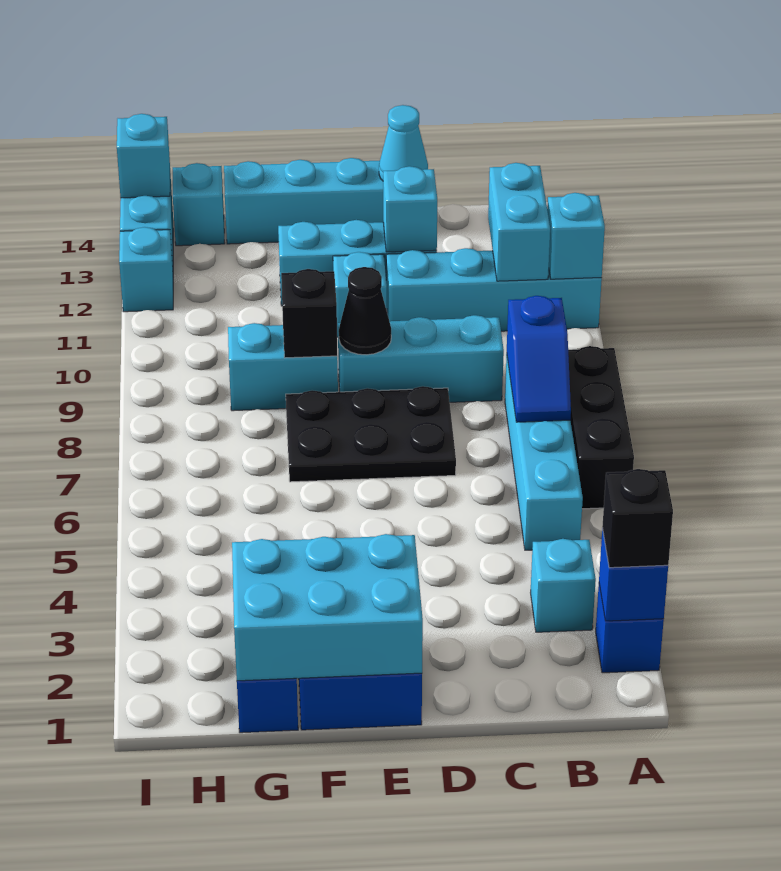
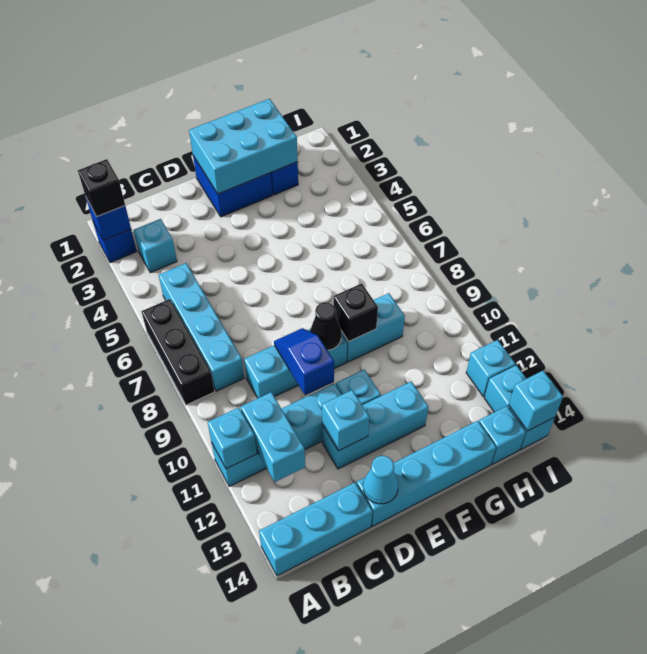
none -> cyan 1x3 brick [259,483,372,576]
blue 1x2 slope [507,296,571,422] -> blue 1x2 slope moved to [274,328,334,395]
black 2x3 plate [286,386,456,482] -> none

